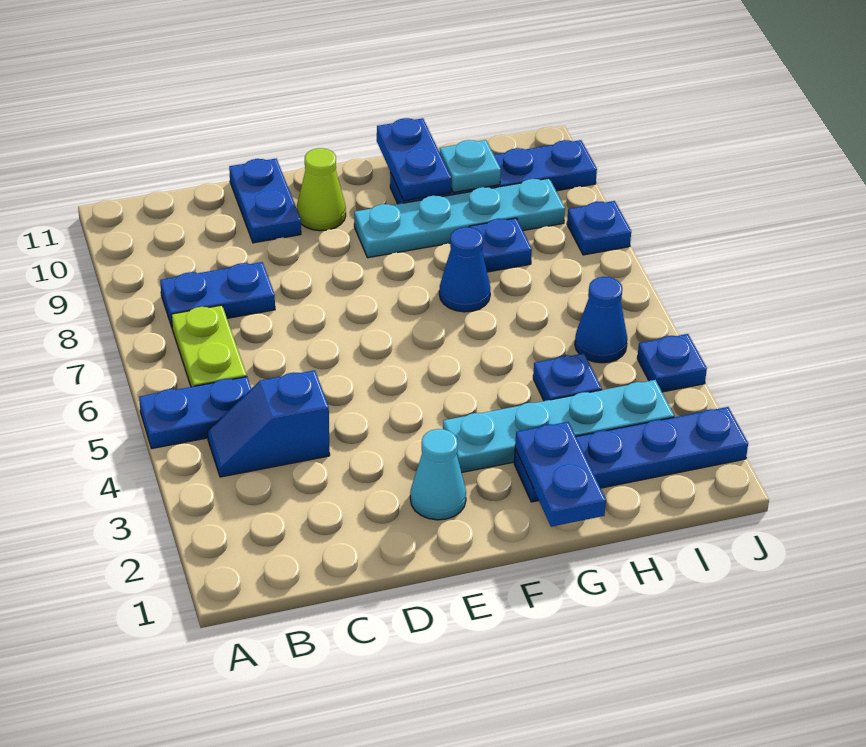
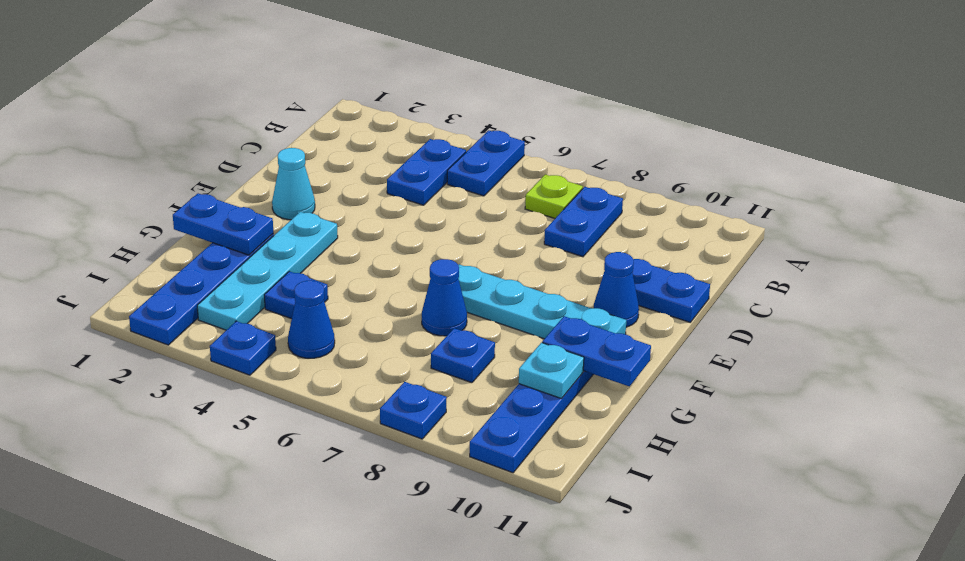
blue 1x2 slope [208,370,330,477] -> blue 1x2 plate [387,139,466,205]
lime 1x2 plate [171,305,247,387] -> lime 1x1 plate [525,175,583,218]
lime 1x1 cone [297,148,346,231] -> blue 1x1 cone [594,252,639,327]
cyan 1x4 plate [354,178,565,258] -> cyan 1x4 plate turned to [458,264,626,339]

